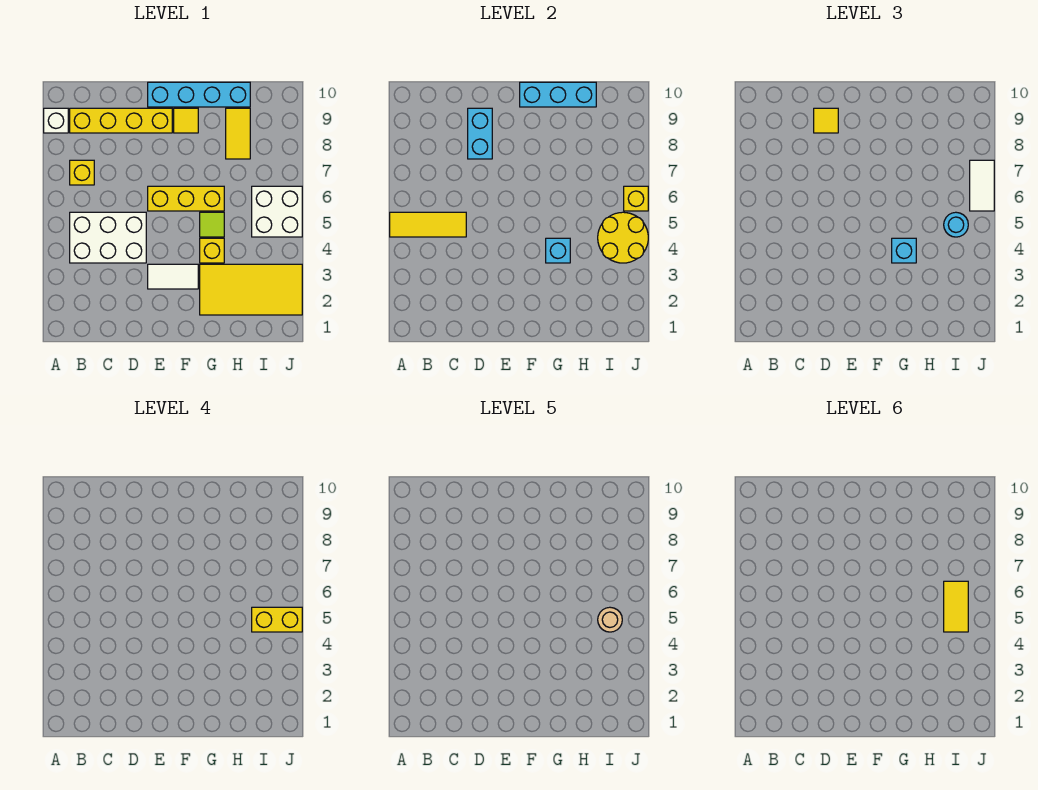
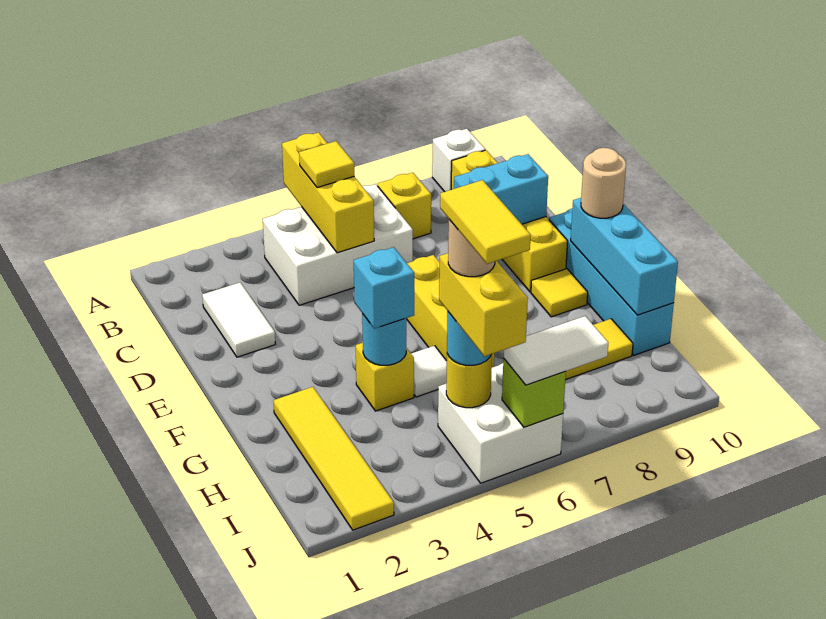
yellow 1x3 tile [390,212,466,237] -> yellow 1x3 brick [282,132,374,253]
white 2x3 brick [70,212,146,263] -> white 2x3 brick turned to [263,184,413,305]
yellow 1x1 tile [814,108,838,133] -> yellow 1x1 tile moved to [299,141,354,188]
white 1x2 tile [148,264,198,289] -> white 1x2 tile moved to [202,283,275,357]
none -> tan 1x1 round brick [581,148,626,218]
yellow 2x4 tile [200,264,302,315] -> yellow 1x4 tile [273,387,394,530]
cyan 1x1 brick [546,238,570,263] -> cyan 1x1 round brick [362,313,406,365]
lime 1x1 tile [200,212,224,237] -> white 1x1 tile [411,346,447,397]
yellow 2x2 round brick [598,212,648,263] -> yellow 1x1 round brick [446,354,492,408]
yellow 1x2 tile [944,581,968,632] -> yellow 1x2 tile turned to [440,180,531,264]
yellow 1x1 brick [624,186,648,211] -> lime 1x1 brick [502,358,566,427]

